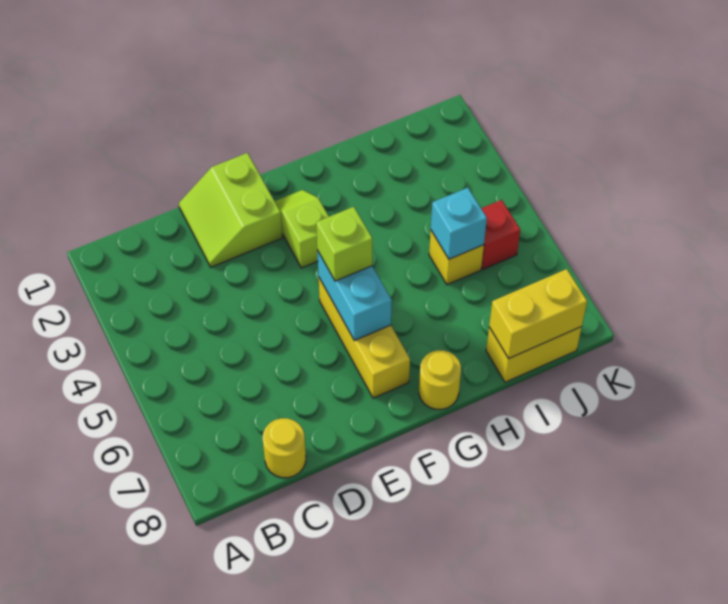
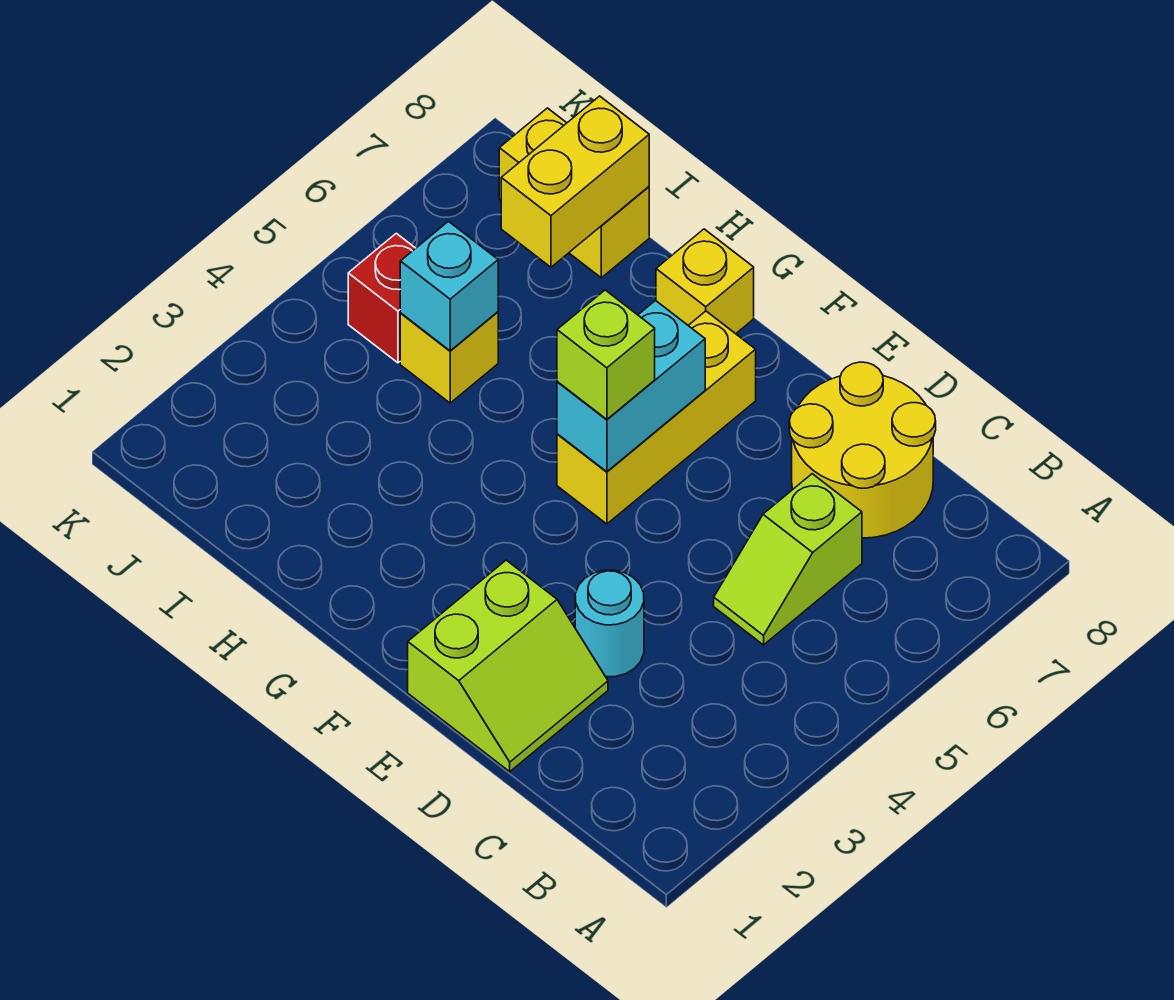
yellow 1x1 round brick [263,418,306,478] -> yellow 2x2 round brick [789,362,936,538]
none -> cyan 1x1 round brick [575,570,644,677]
lime 1x2 slope [275,190,329,268] -> lime 1x2 slope moved to [714,474,862,645]
yellow 1x1 round brick [419,350,461,409] -> yellow 1x1 brick [656,229,754,334]
yellow 1x2 brick [489,269,587,359] -> yellow 1x2 brick turned to [501,96,649,267]

